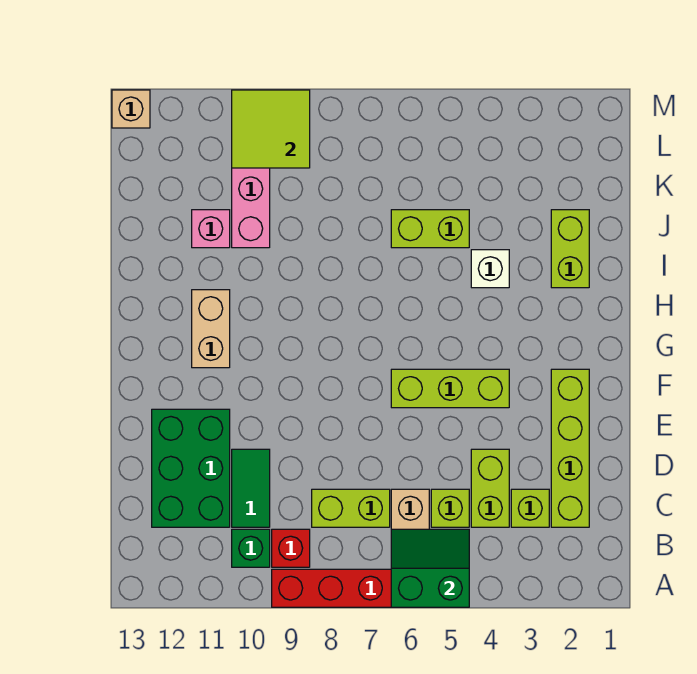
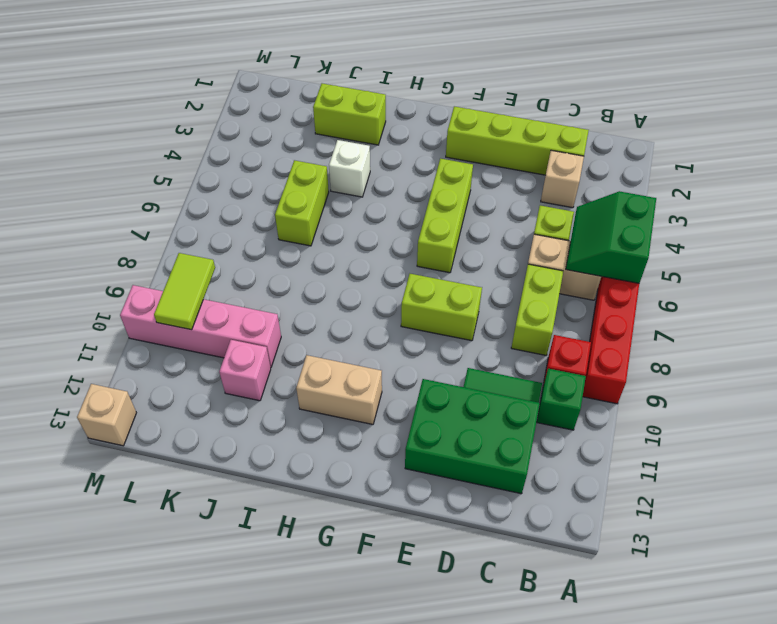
lime 1x1 brick [511,489,549,527] -> tan 1x1 brick [541,150,584,208]
lime 1x2 brick [471,449,509,527] -> lime 1x2 brick moved to [401,274,482,341]
lime 2x2 tile [232,90,310,168] -> lime 1x2 tile [154,253,215,330]

